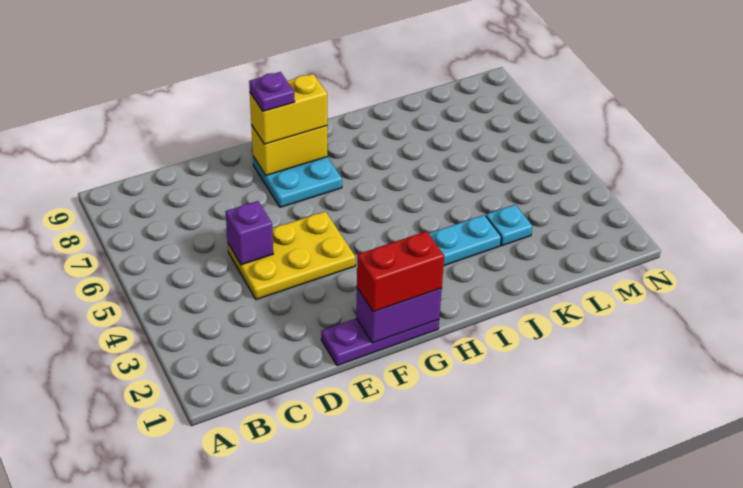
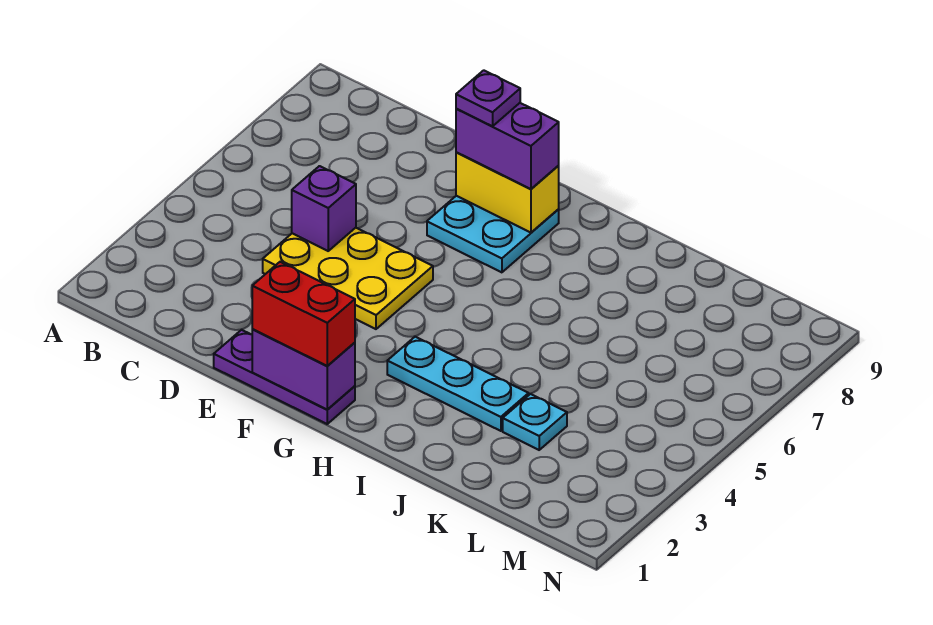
yellow 1x2 brick [250,74,327,144] -> purple 1x2 brick [456,103,559,189]

